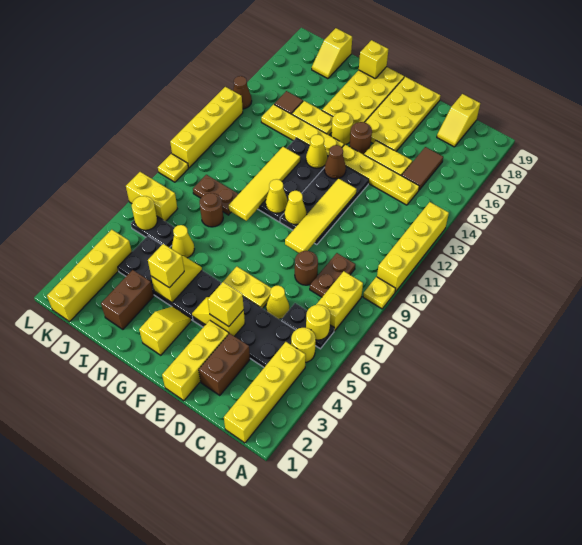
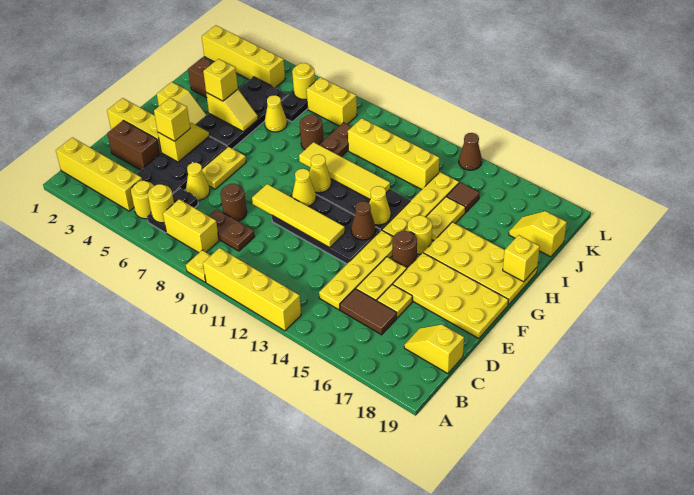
yellow 1x2 brick [126,172,177,221] -> yellow 1x2 brick turned to [306,77,357,126]
yellow 1x1 plate [158,154,188,182] -> yellow 1x1 plate moved to [377,284,412,318]
yellow 1x4 brick [170,87,243,168] -> yellow 1x4 brick moved to [348,118,439,190]

